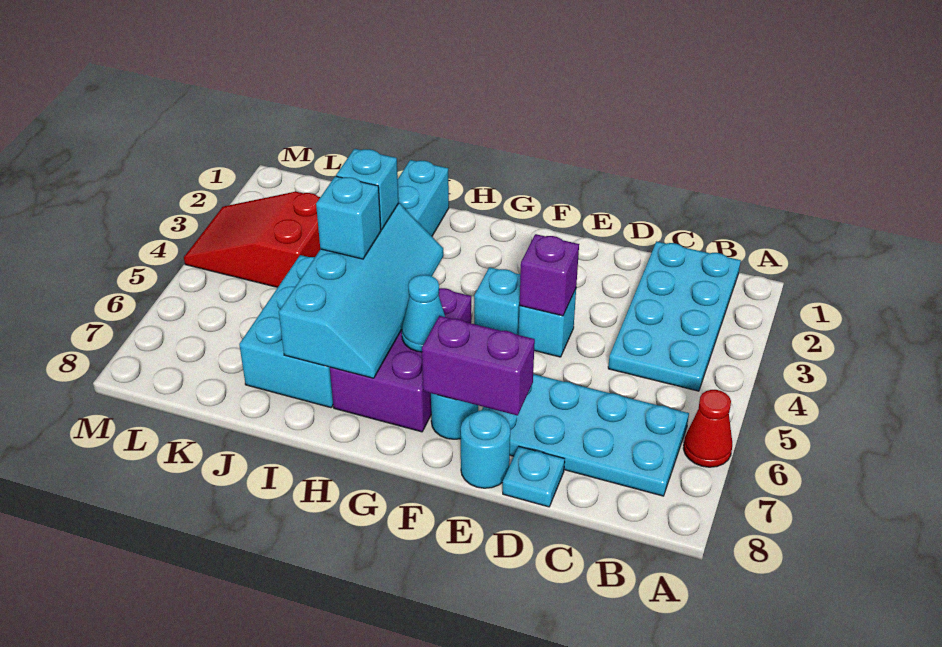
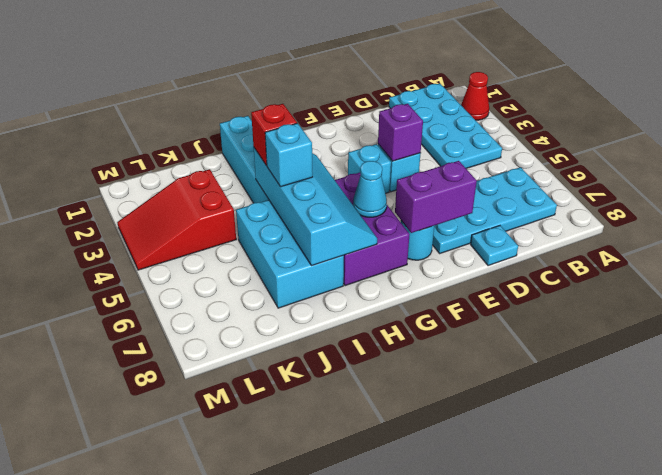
red 1x1 cone [683,390,732,467] -> red 1x1 cone moved to [461,72,489,120]
cyan 1x1 round brick [461,410,510,488] -> none
cyan 1x1 brick [336,149,399,230] -> red 1x1 brick [251,104,297,165]

